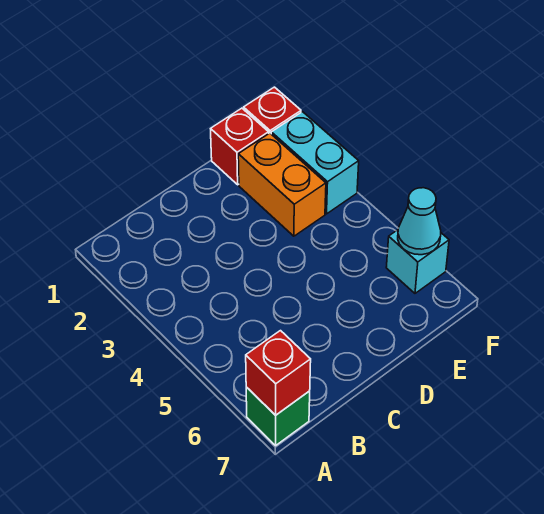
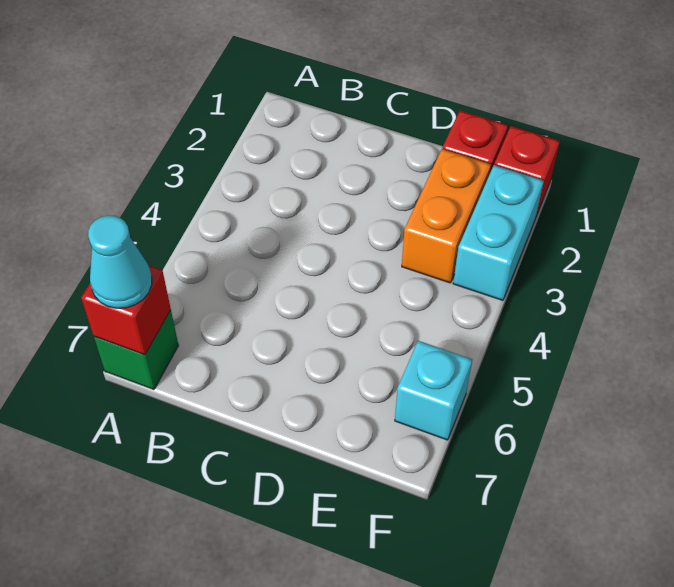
cyan 1x1 cone [398,188,441,255] -> cyan 1x1 cone moved to [88,215,152,308]

